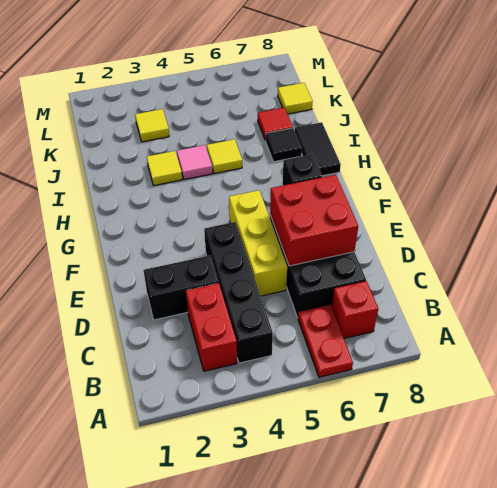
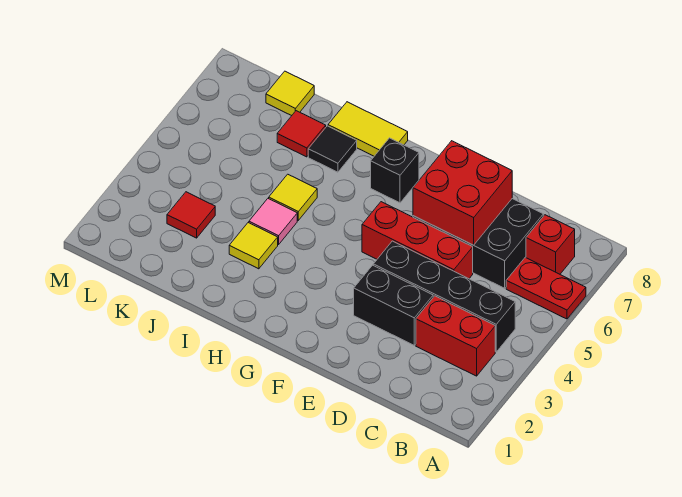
black 1x2 brick [143,255,219,320] -> black 1x2 brick turned to [354,265,433,345]
yellow 1x3 brick [229,190,287,296] -> red 1x3 brick [362,202,473,279]
black 1x2 tile [295,122,341,176] -> yellow 1x2 tile [328,102,408,156]
yellow 1x1 tile [135,109,169,142] -> red 1x1 tile [167,192,215,238]

